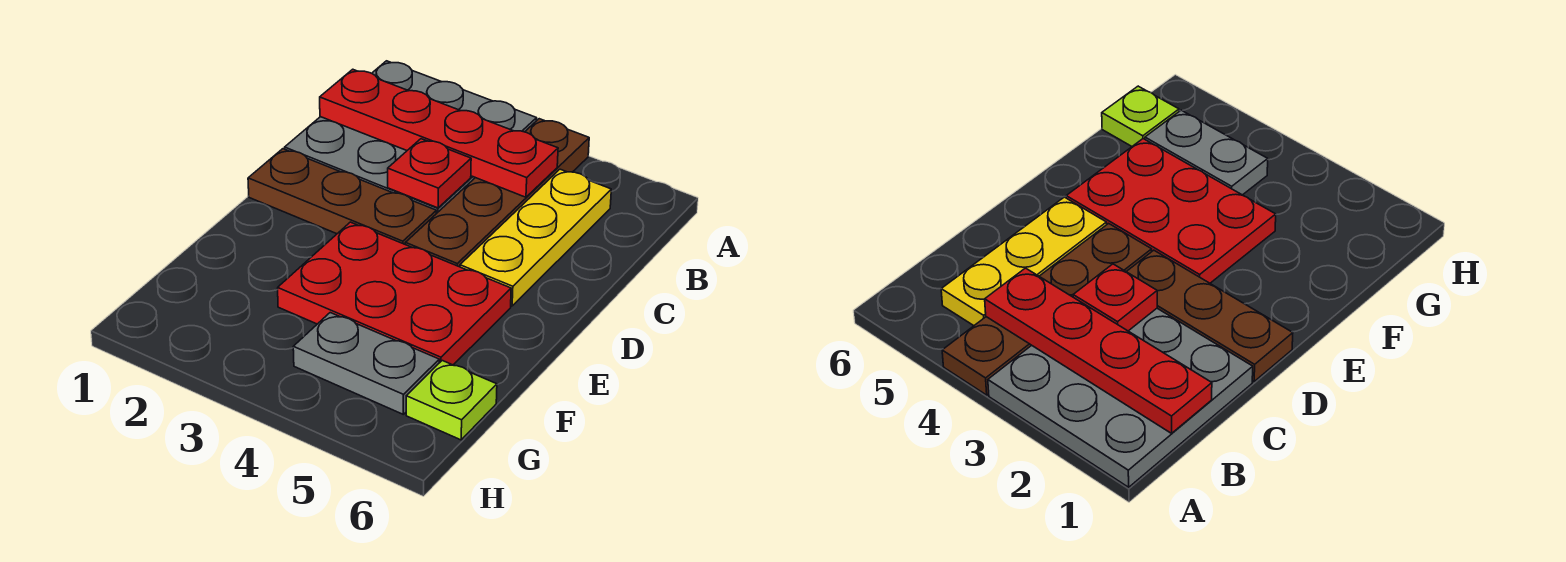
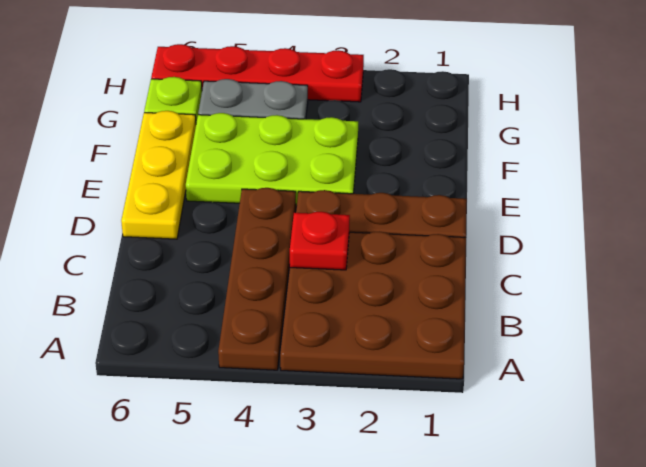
grey 3x3 plate [285,61,537,214] -> brown 3x3 plate [280,232,466,379]
red 1x4 plate [320,69,558,197] -> red 1x4 plate moved to [151,44,364,102]
yellow 1x3 plate [460,169,611,306] -> yellow 1x3 plate moved to [121,111,196,239]
red 2x3 plate [278,222,511,365] -> lime 2x3 plate [186,113,358,206]

